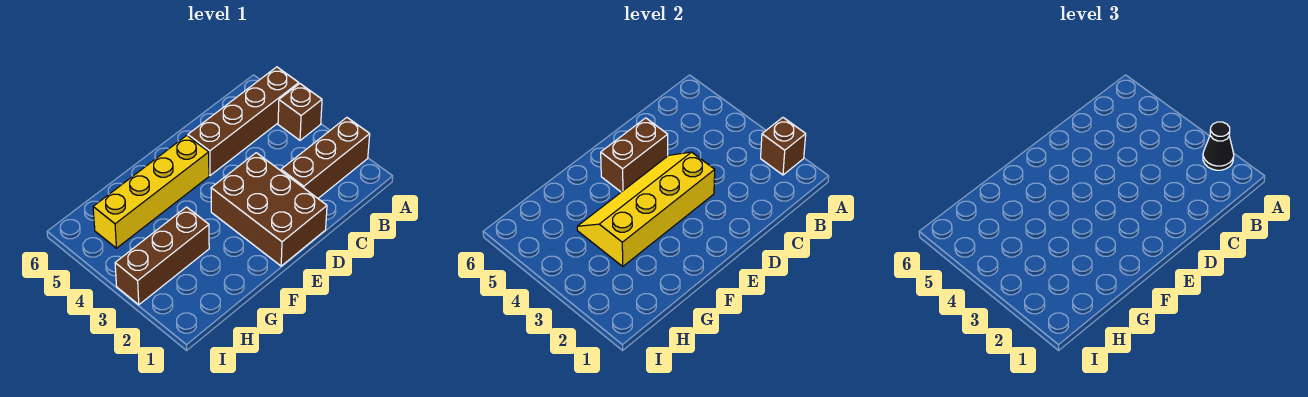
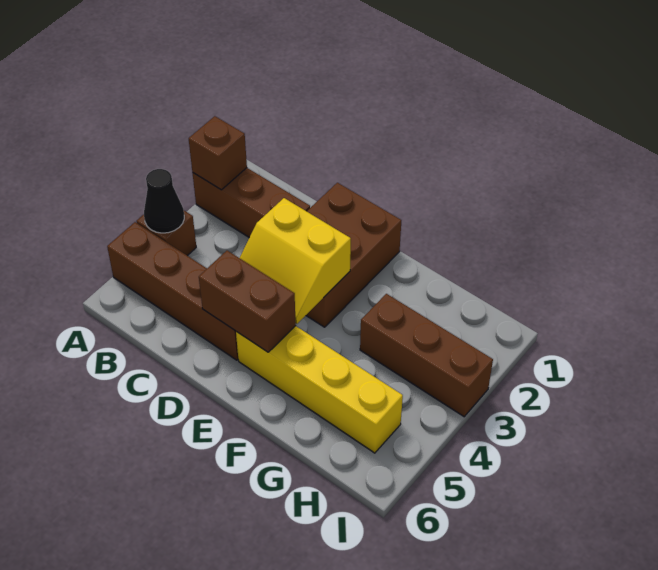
black 1x1 cone [1203,122,1234,170] -> black 1x1 cone moved to [144,169,184,233]
yellow 2x4 slope [577,152,715,266] -> yellow 2x2 slope [240,198,351,324]

